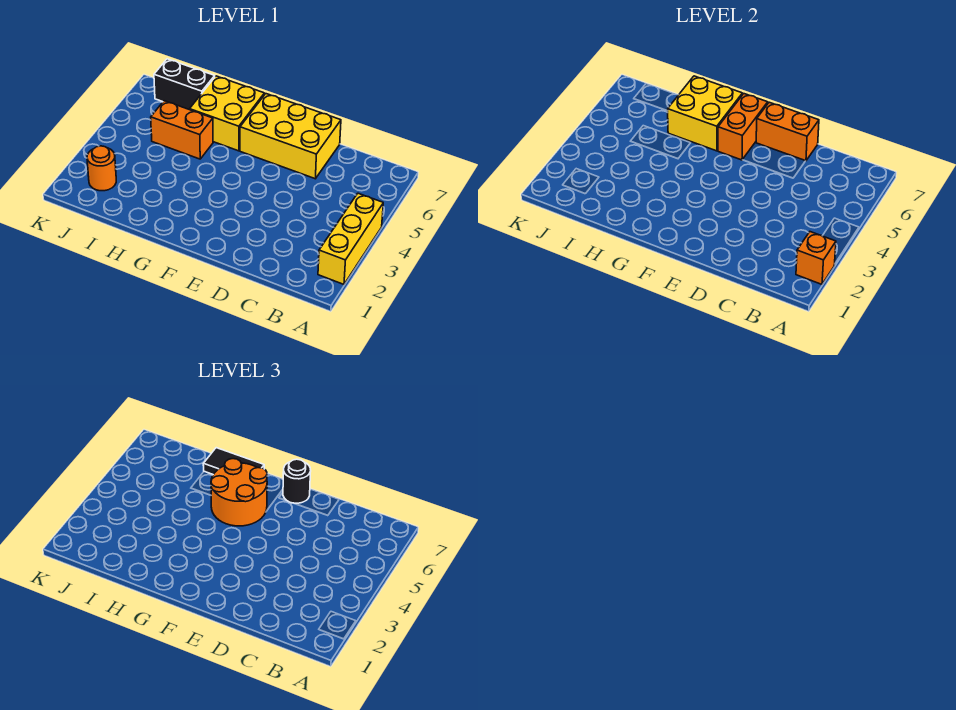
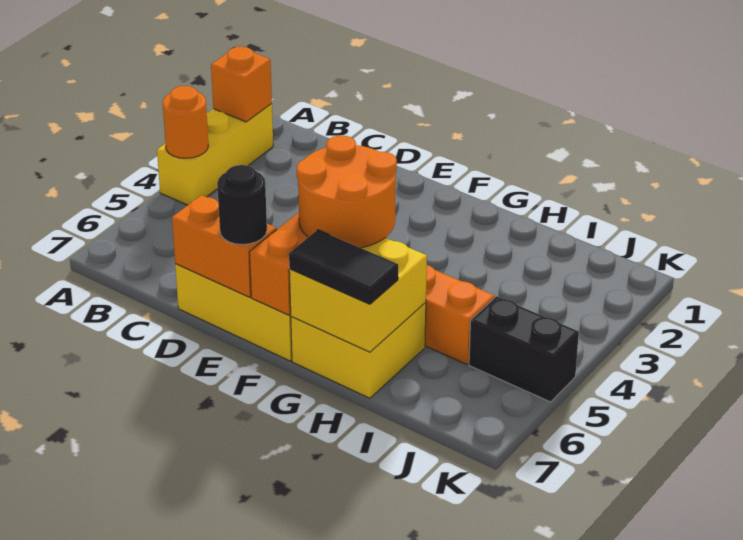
black 1x2 brick [154,59,215,110] -> black 1x2 brick moved to [469,296,579,402]
orange 1x1 round brick [87,146,116,191] -> orange 1x1 round brick moved to [163,86,208,158]

